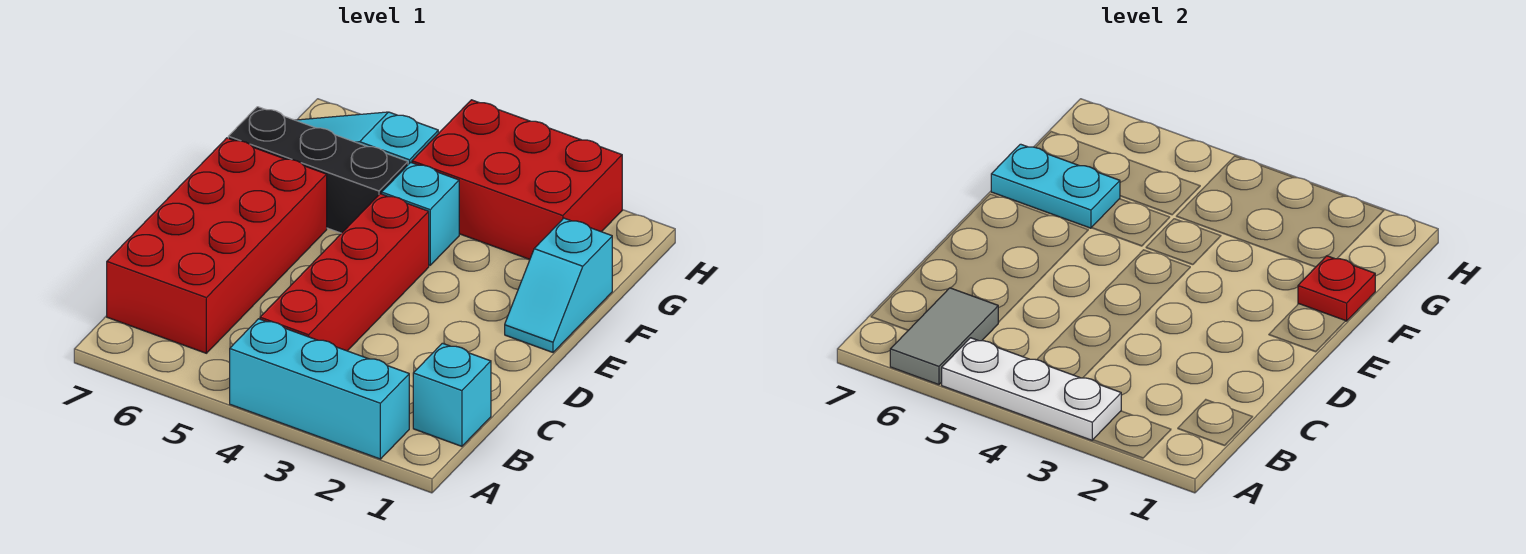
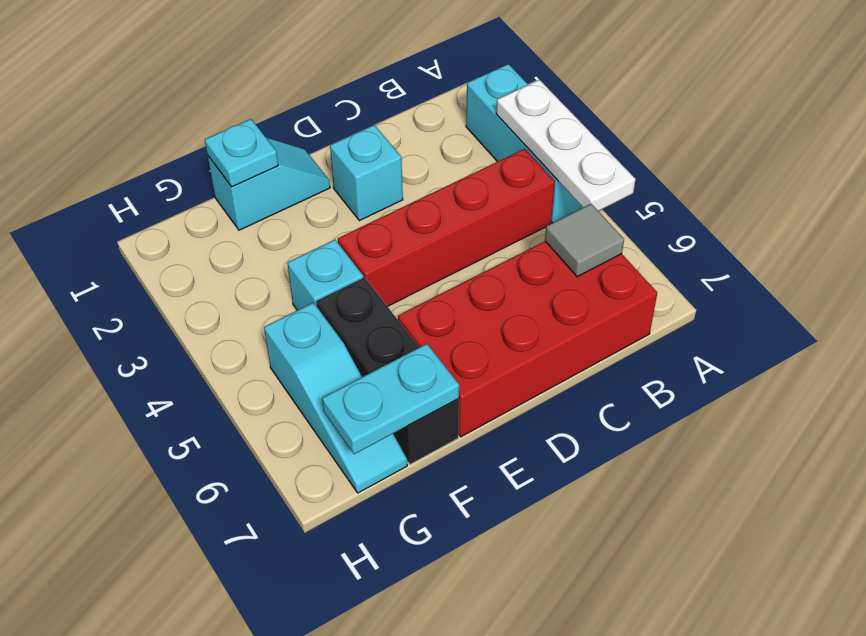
grey 1x2 tile [890,288,998,385] -> grey 1x1 tile [545,204,624,277]
cyan 1x1 brick [413,343,491,446] -> cyan 1x1 brick moved to [330,125,403,221]
red 1x1 plate [1298,256,1375,321] -> cyan 1x1 plate [205,119,278,187]
cyan 1x2 plate [991,144,1120,228] -> cyan 1x2 plate turned to [322,344,459,454]
red 2x3 brick [412,100,622,260] -> none

